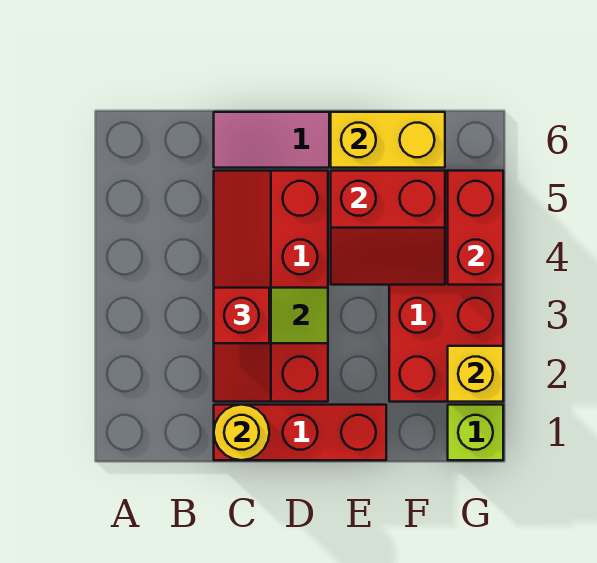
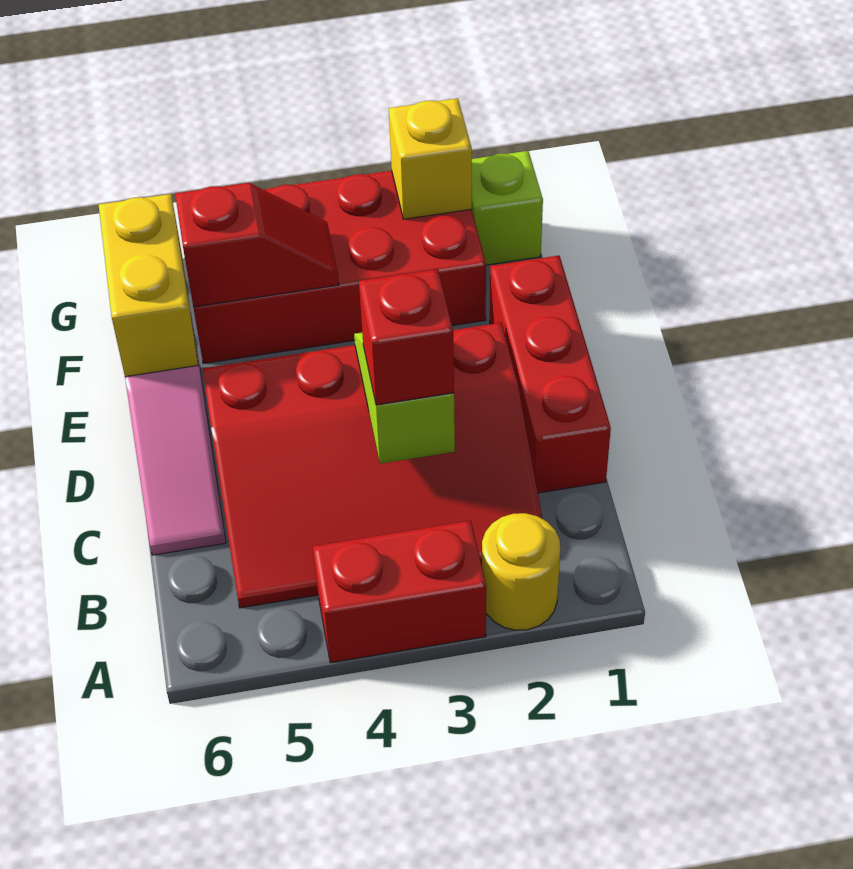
yellow 1x1 round brick [214,405,269,460] -> yellow 1x1 round brick moved to [482,513,560,630]
red 2x4 slope [214,171,328,402] -> red 3x4 slope [203,323,543,608]
red 2x2 slope [331,171,445,285] -> red 1x2 slope [175,183,339,307]
red 1x2 brick [448,171,503,285] -> red 1x2 brick moved to [313,521,486,663]

